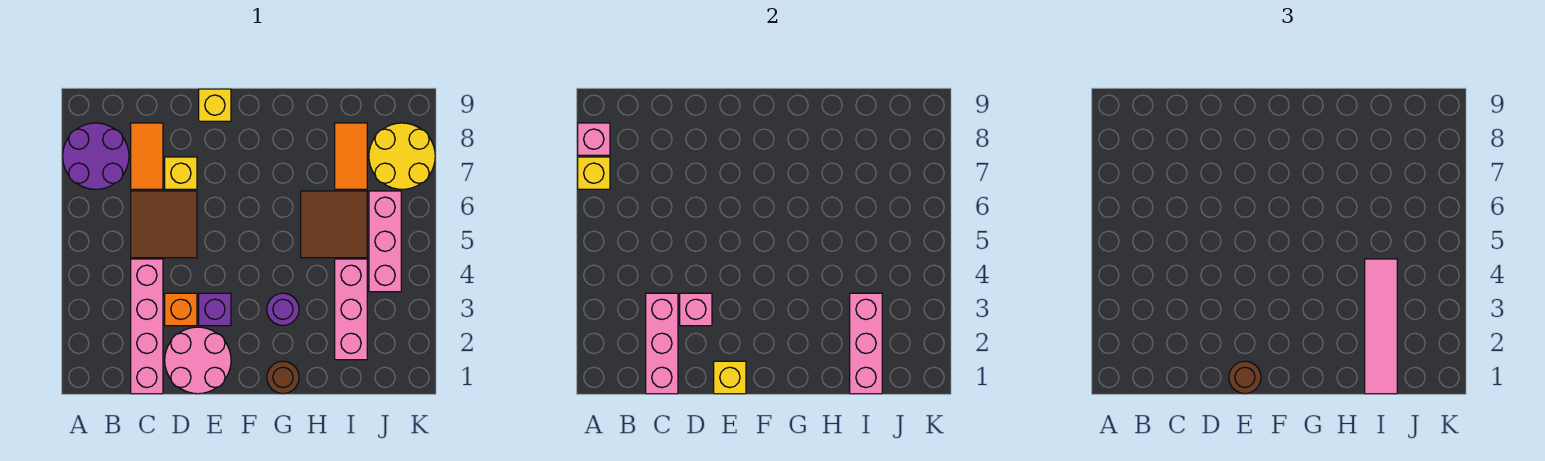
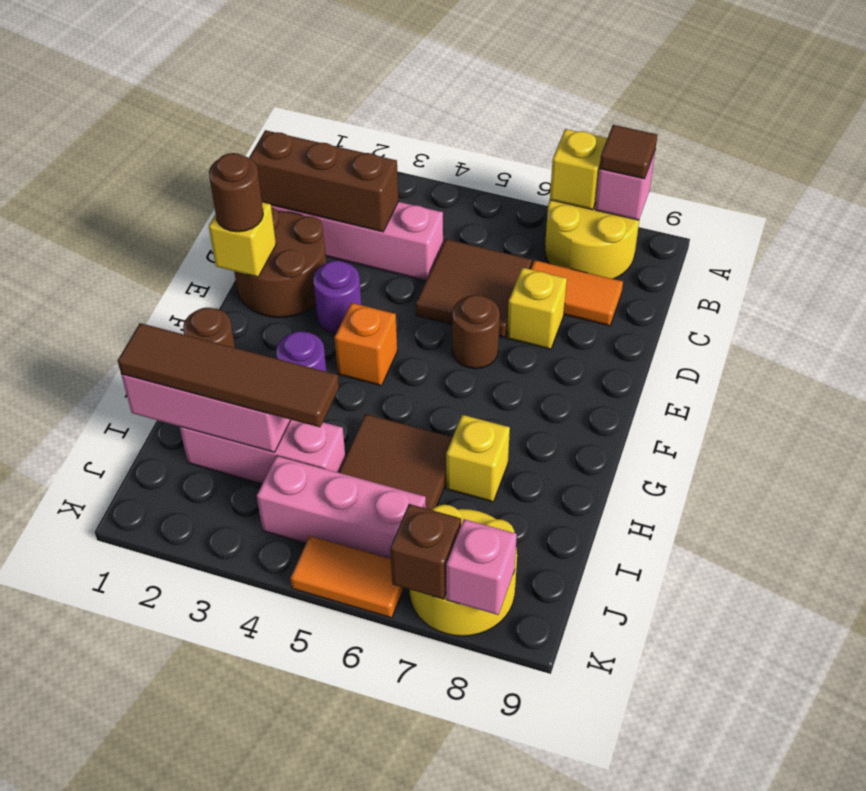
purple 2x2 round brick [63,123,129,189] -> yellow 2x2 round brick [545,200,639,279]
none -> brown 1x1 tile [600,125,657,179]
pink 1x3 brick [646,293,678,394] -> brown 1x3 brick [249,130,399,232]
pink 2x2 round brick [165,327,231,394] -> brown 2x2 round brick [234,207,326,318]
orange 1x1 brick [165,293,197,326] -> orange 1x1 brick moved to [335,303,397,386]
pink 1x1 brick [680,293,712,326] -> pink 1x1 brick moved to [446,519,517,615]
purple 1x1 brick [199,293,231,326] -> purple 1x1 round brick [313,261,361,333]
none -> brown 1x1 round brick [452,295,500,369]
yellow 1x1 brick [199,89,231,121] -> yellow 1x1 brick moved to [446,415,510,502]
pink 1x4 tile [1365,259,1397,394] -> brown 1x4 tile [118,323,339,427]
orange 1x2 tile [335,123,367,189] -> orange 1x2 tile moved to [291,536,404,618]
none -> brown 1x1 brick [390,504,461,599]

